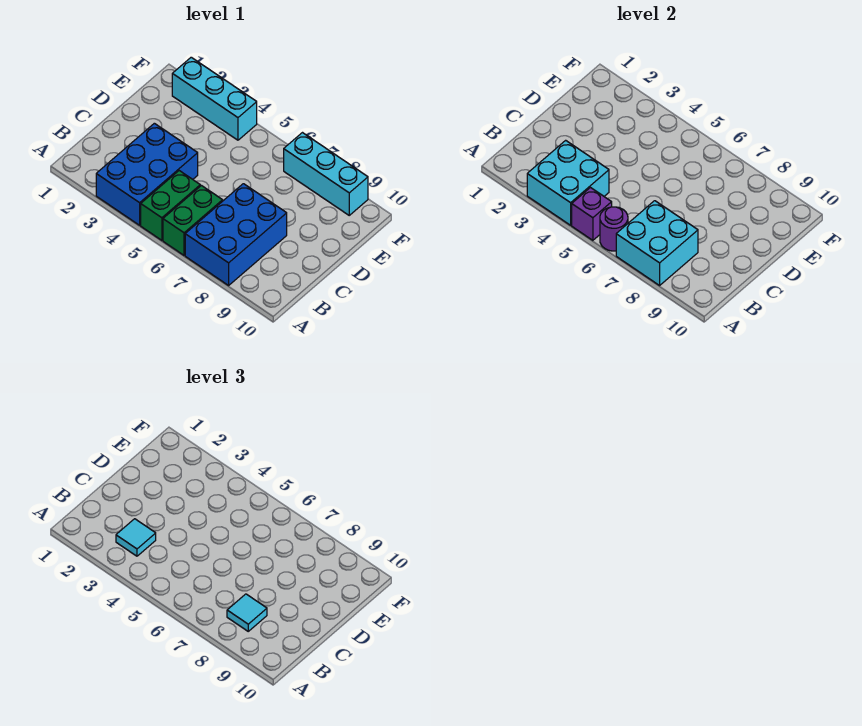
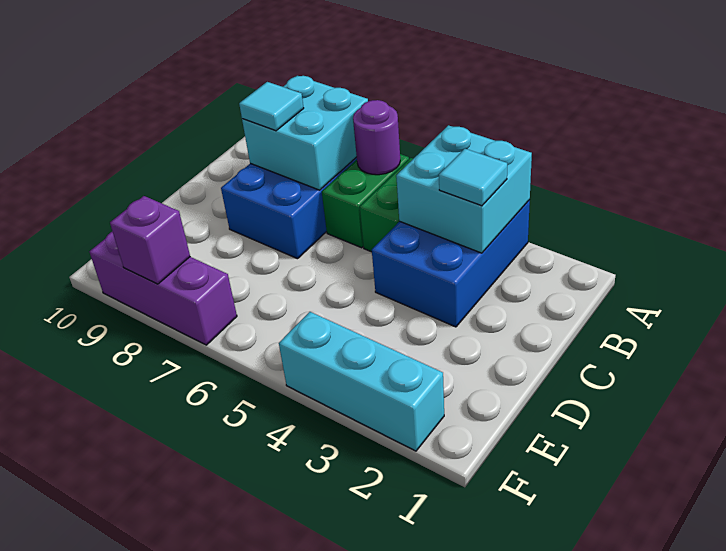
purple 1x1 brick [572,188,612,240] -> purple 1x1 brick moved to [110,196,190,284]
cyan 1x3 brick [284,133,368,215] -> purple 1x3 brick [89,232,237,345]

